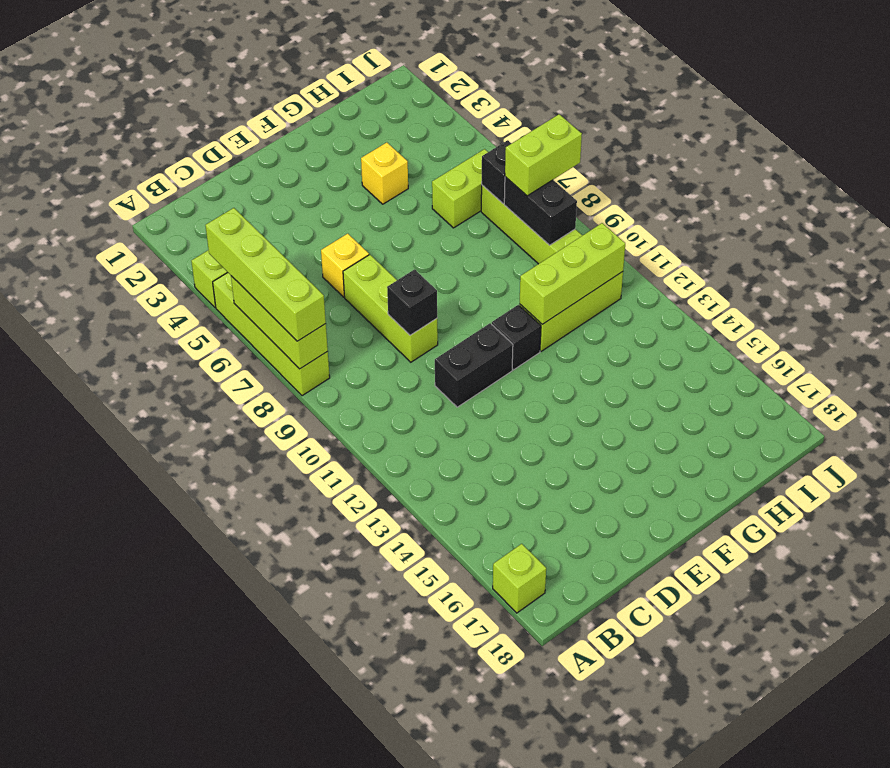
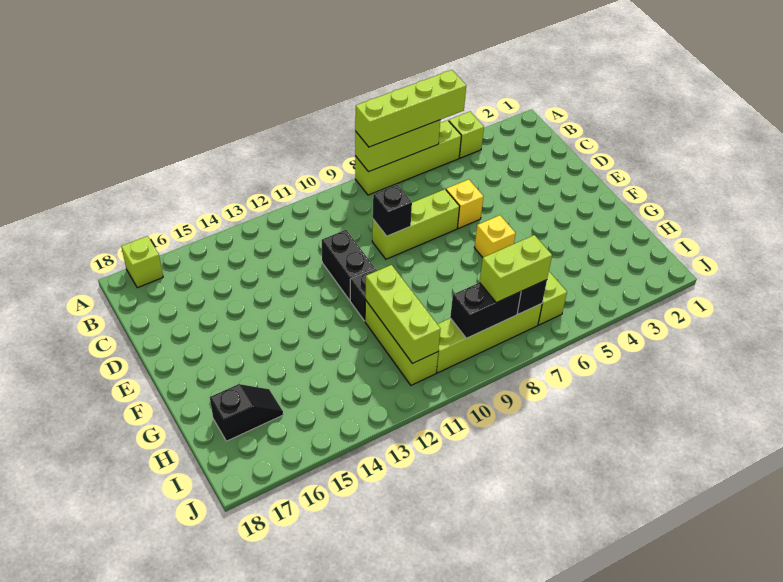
yellow 1x1 brick [361,142,408,204] -> yellow 1x1 brick moved to [474,215,516,258]
none -> black 1x2 slope [210,384,283,441]
lime 1x2 brick [505,114,582,196] -> lime 1x2 brick turned to [480,235,552,303]

